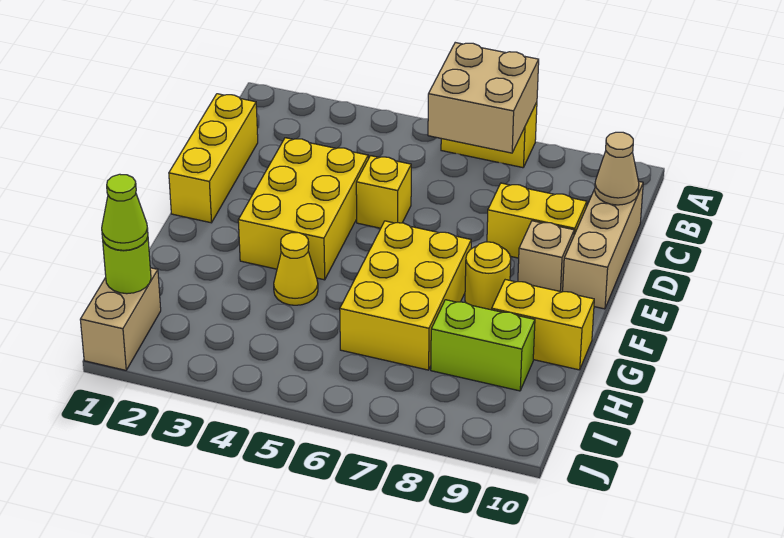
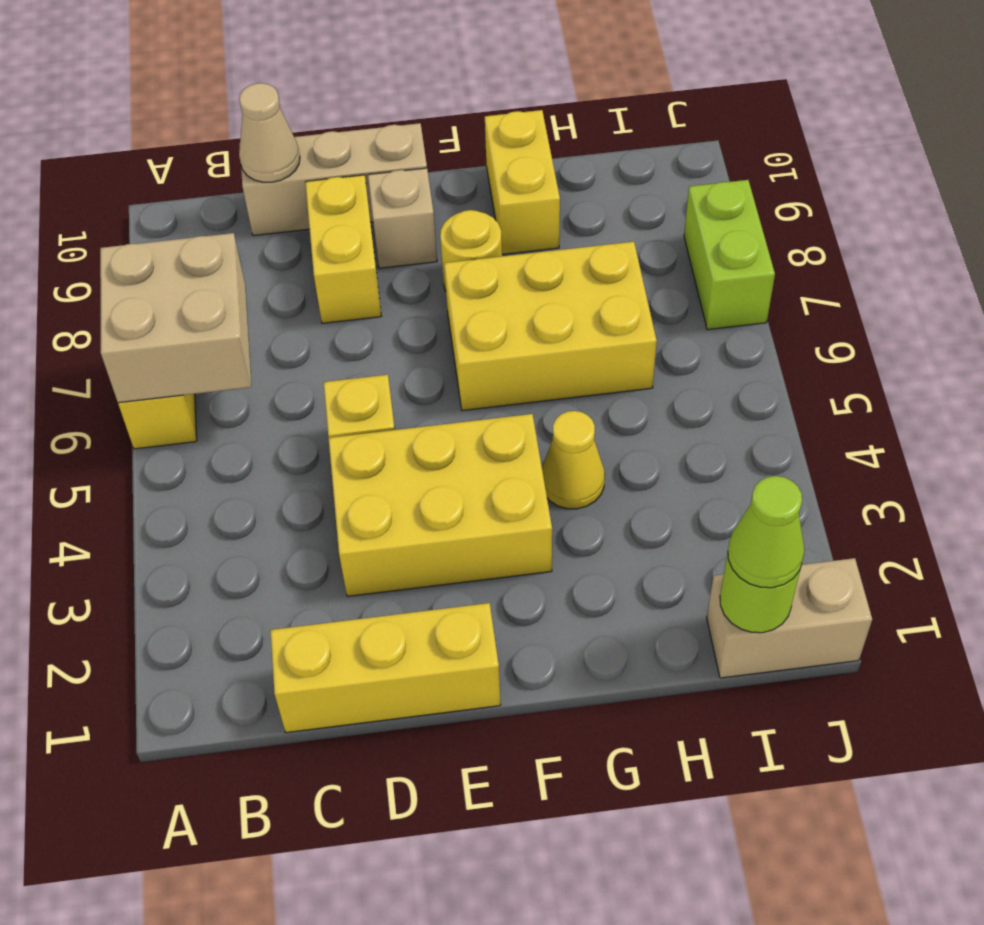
lime 1x2 brick [431,300,535,391] -> lime 1x2 brick moved to [684,180,775,330]

